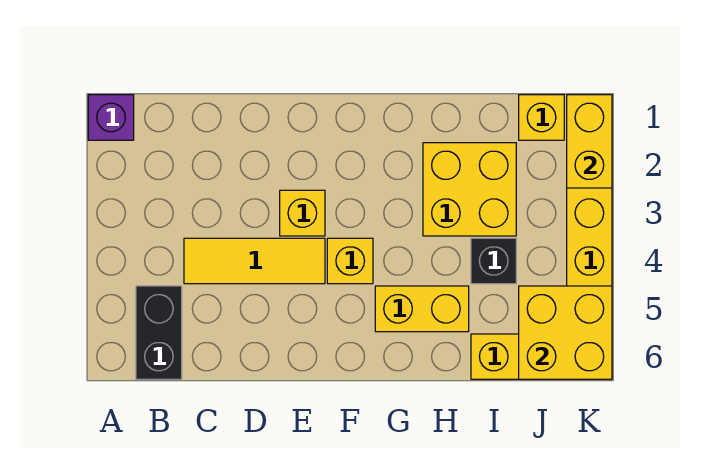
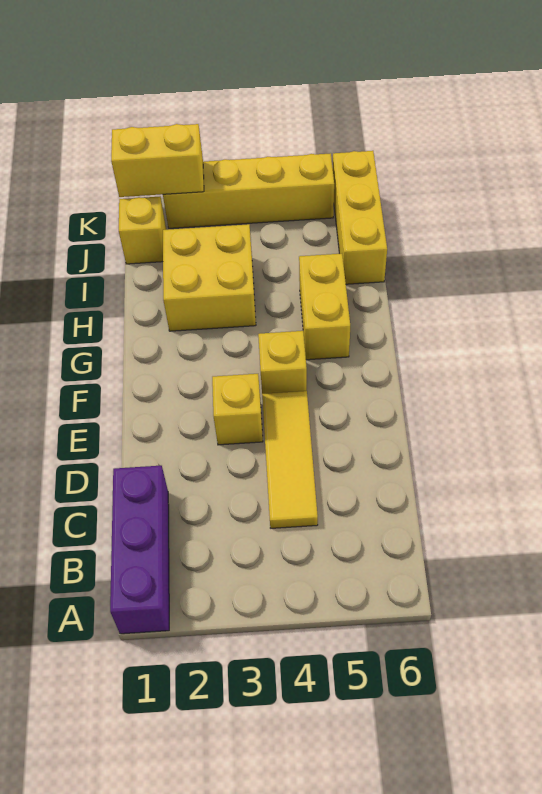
purple 1x1 brick [88,95,134,140] -> purple 1x3 brick [110,466,169,634]
black 1x2 brick [136,286,182,379] -> none
black 1x1 brick [471,238,516,284] -> none
yellow 2x2 brick [519,286,612,379] -> none

